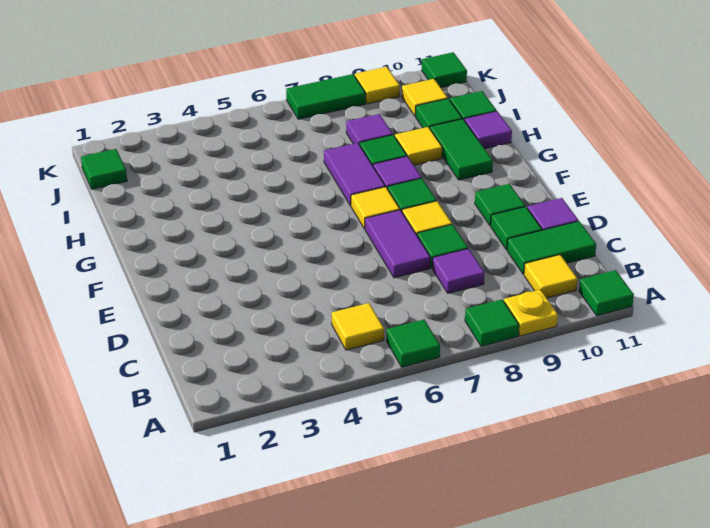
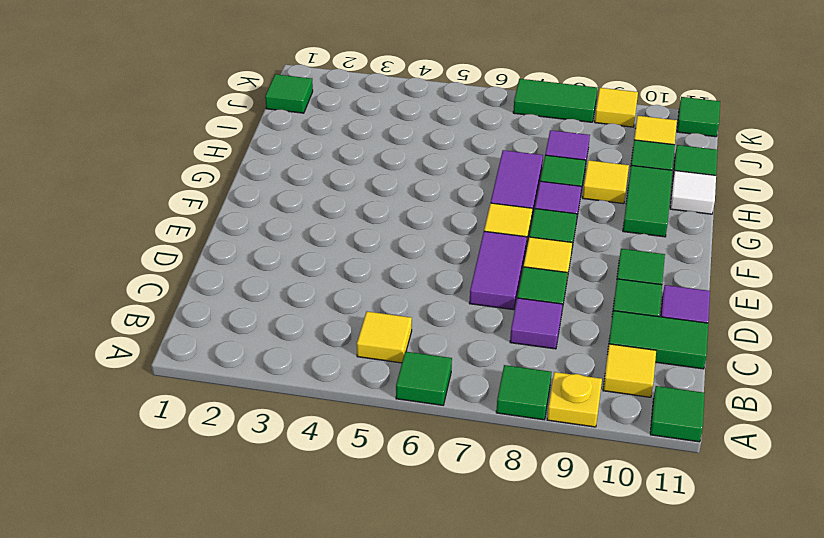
purple 1x1 tile [465,111,512,149] -> white 1x1 tile [670,171,716,214]

